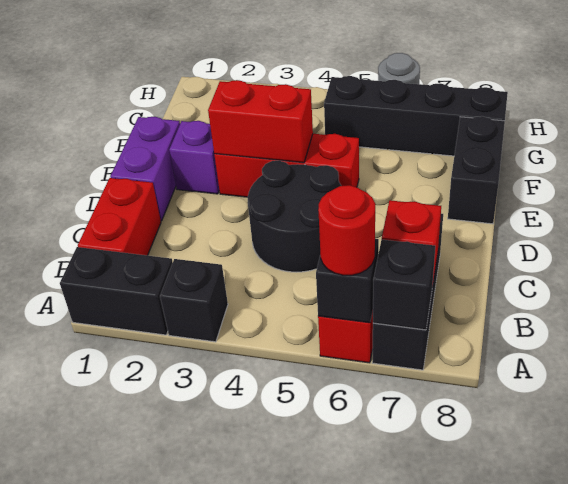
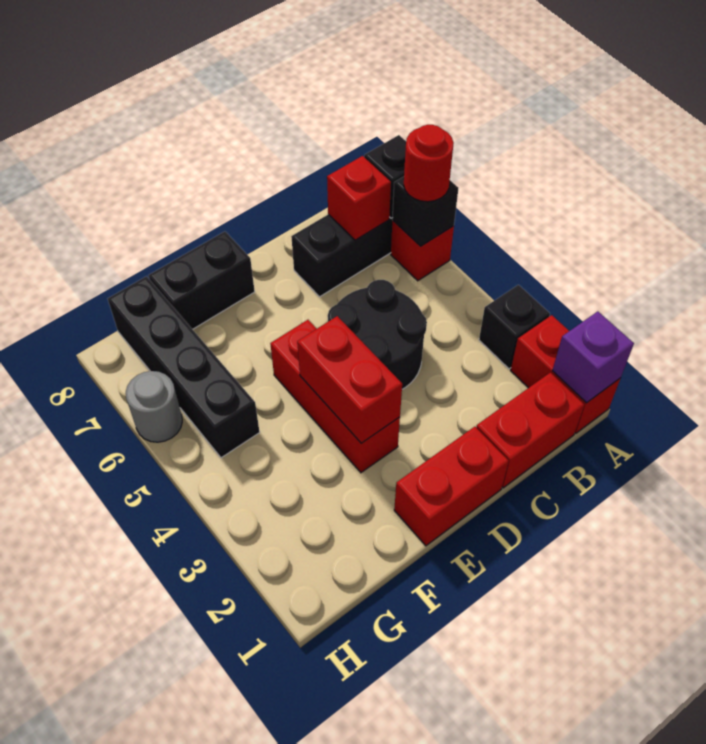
black 1x2 brick [60,247,173,335] -> red 1x2 brick [511,315,621,433]
purple 1x2 brick [110,117,180,221] -> red 1x2 brick [394,427,509,546]
purple 1x1 brick [169,121,219,194] -> purple 1x1 brick moved to [552,311,634,403]

